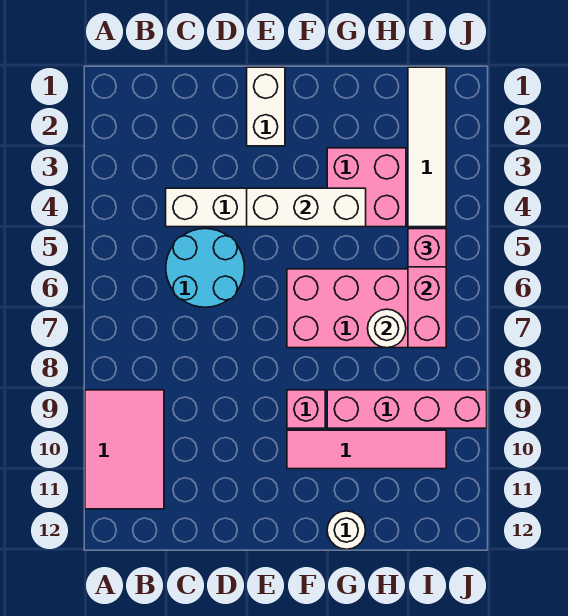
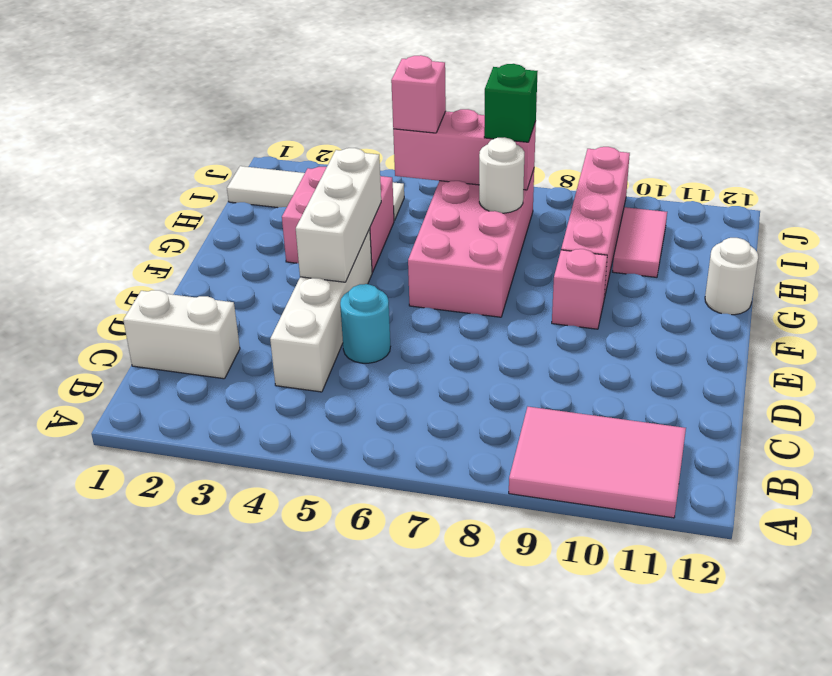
cyan 2x2 round brick [166,229,245,307] -> cyan 1x1 round brick [340,284,390,363]
white 1x2 brick [247,67,285,146] -> white 1x2 brick moved to [123,290,240,379]
pink 1x4 tile [287,430,446,469] -> pink 1x2 tile [612,207,667,277]
none -> green 1x1 brick [484,64,538,142]

